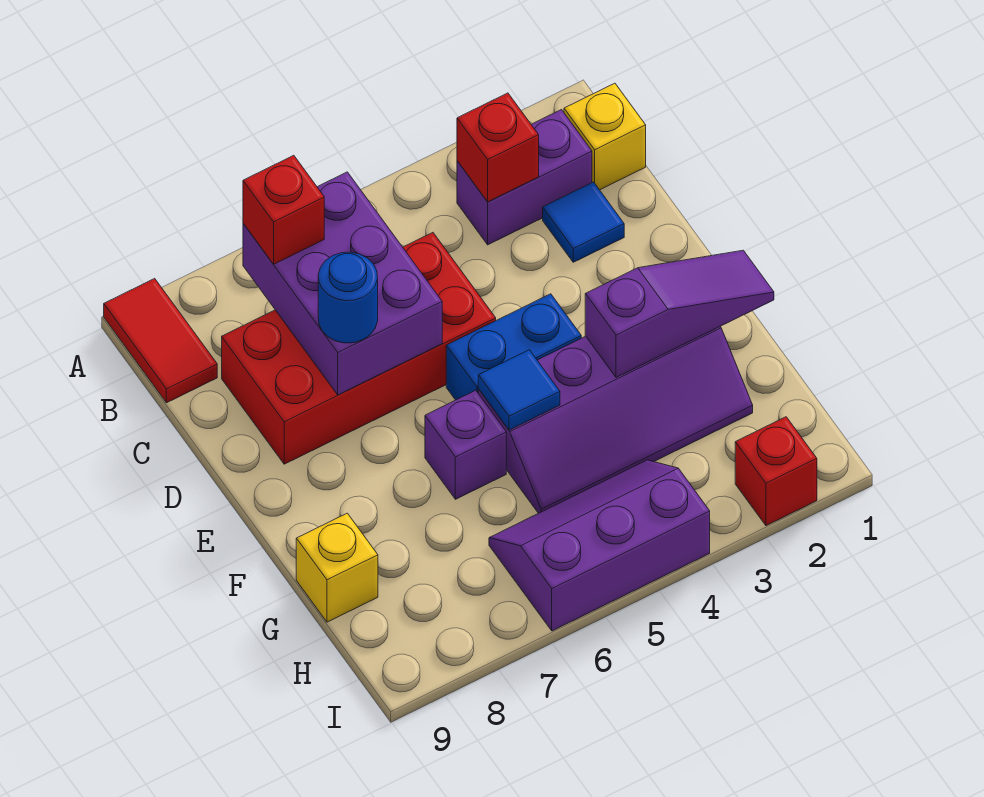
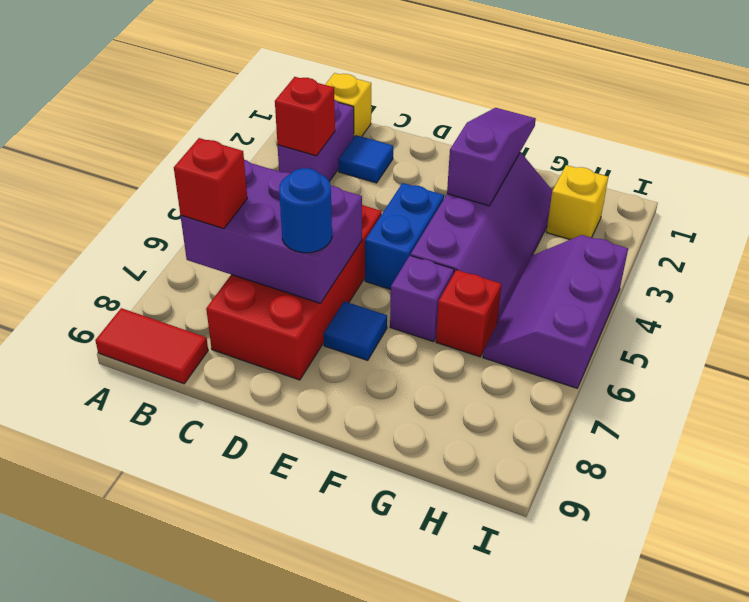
blue 1x1 tile [478,350,560,430] -> blue 1x1 tile moved to [324,301,387,360]
yellow 1x1 brick [296,513,378,622] -> yellow 1x1 brick moved to [547,165,608,240]
red 1x1 brick [735,417,817,526] -> red 1x1 brick moved to [436,270,501,357]

